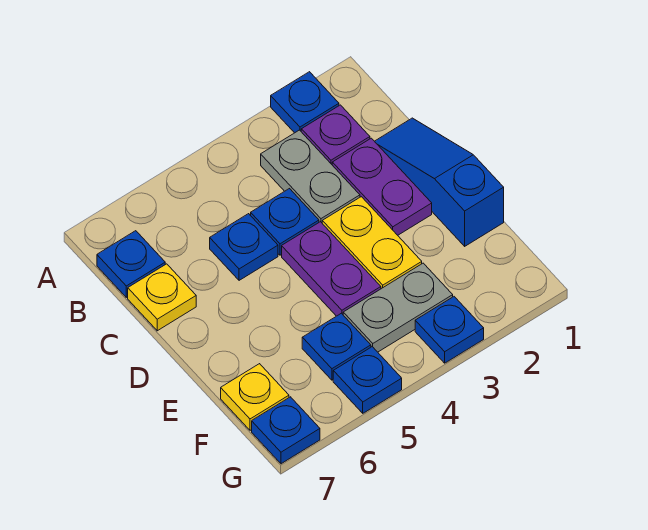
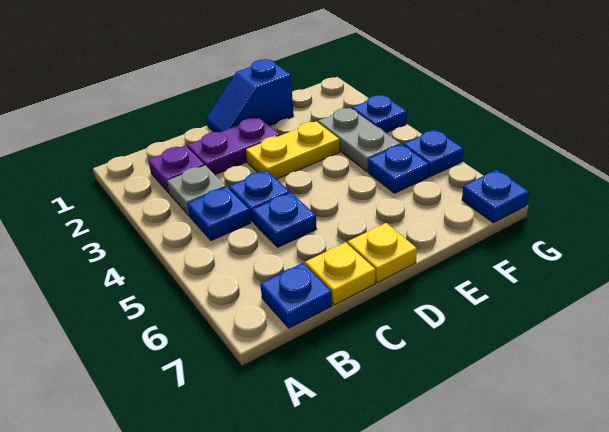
blue 1x1 plate [271,72,339,133] -> blue 1x1 plate moved to [188,187,251,241]
grey 1x2 plate [261,130,360,223] -> grey 1x1 plate [167,165,226,216]
blue 1x3 slope [375,118,504,246] -> blue 1x2 slope [206,59,294,132]
purple 1x2 plate [282,222,381,316] -> none
yellow 1x1 plate [221,364,289,430] -> yellow 1x1 plate moved to [348,223,417,283]

